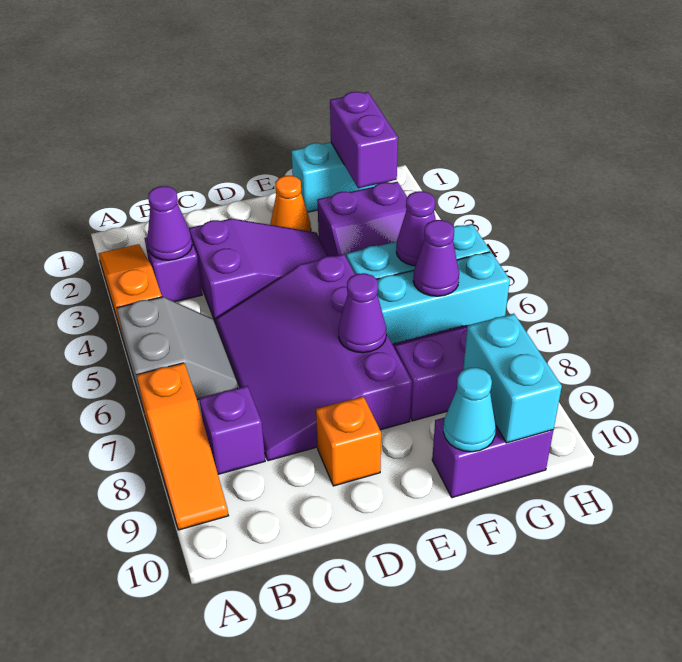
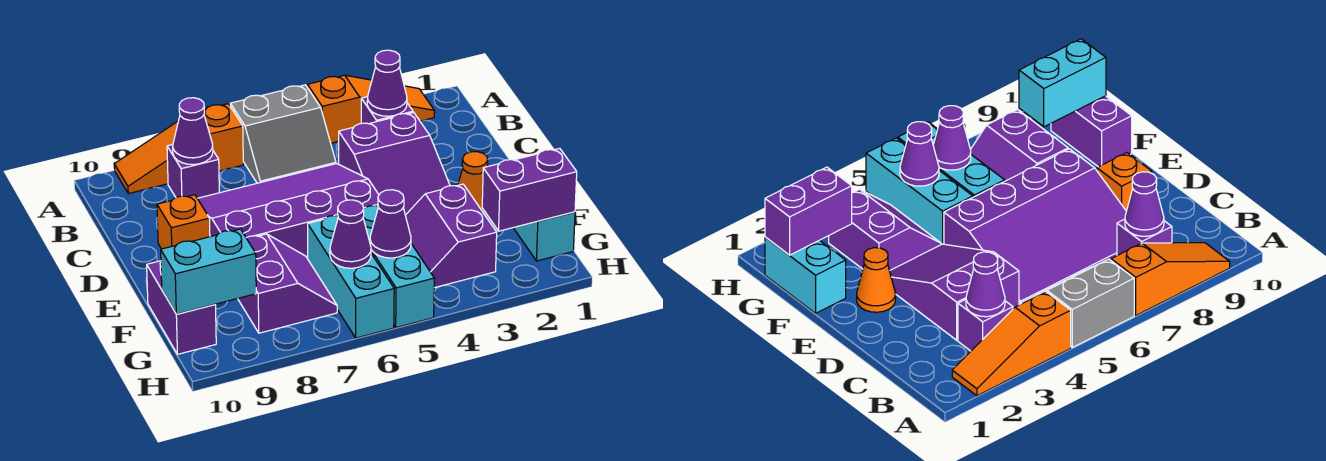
purple 1x1 cone [338,273,386,353] -> purple 1x1 cone moved to [173,98,213,165]
cyan 1x1 cone [443,367,496,452] -> none

